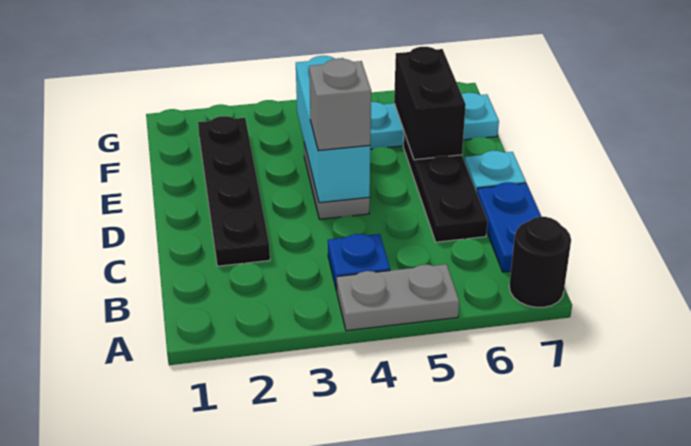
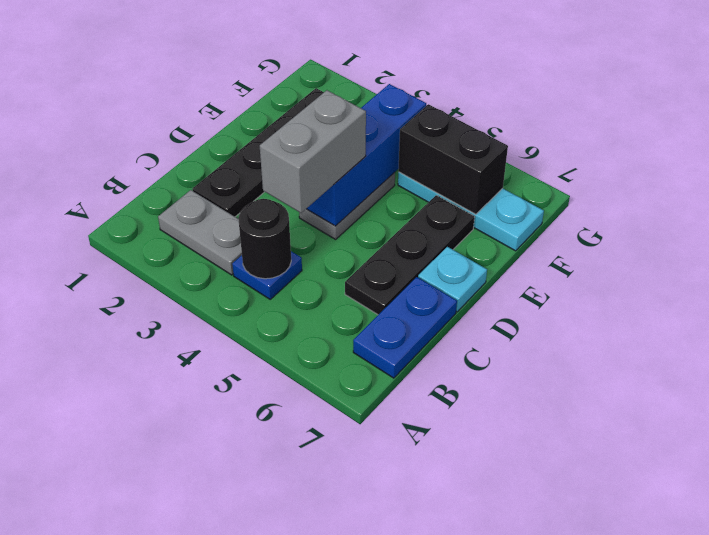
grey 1x2 plate [337,264,459,331] -> grey 1x2 plate moved to [158,190,242,275]
black 1x1 round brick [509,217,571,307] -> black 1x1 round brick moved to [238,199,291,279]
cyan 1x3 brick [296,56,370,203] -> blue 1x3 brick [307,84,426,226]
grey 1x1 brick [309,59,371,151] -> grey 1x2 brick [260,90,366,213]
black 1x2 brick [394,47,466,160] -> black 1x2 brick turned to [398,104,508,214]

